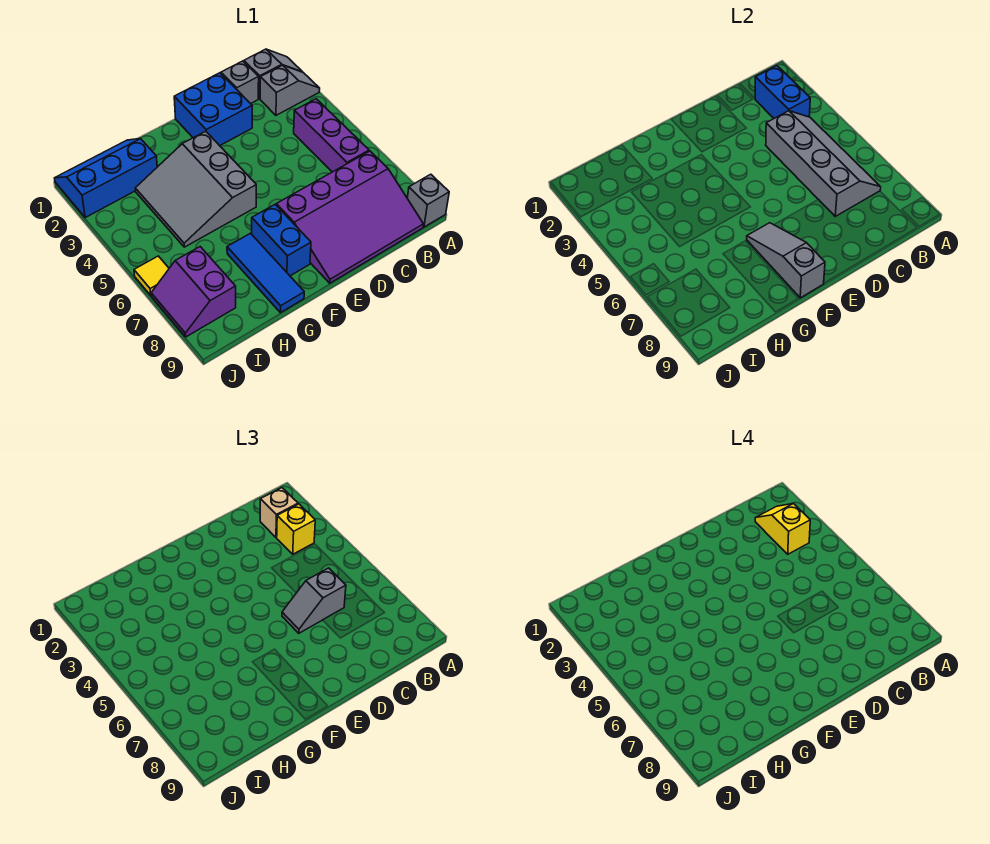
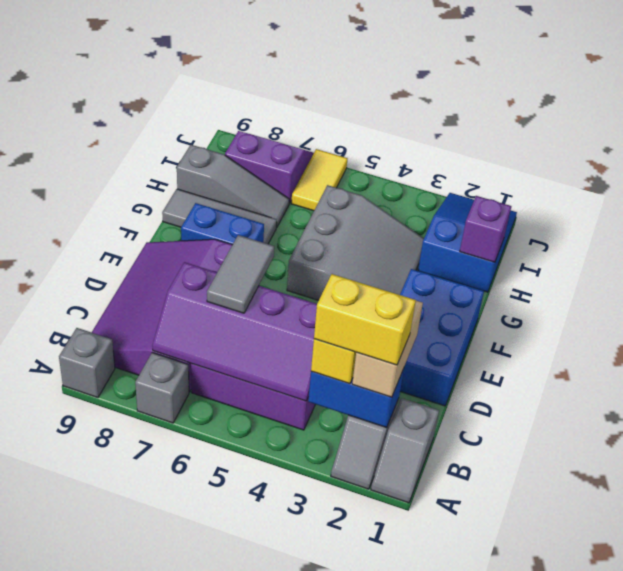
tan 1x1 brick [260,488,298,537] -> tan 1x2 brick [352,301,423,397]
yellow 1x2 slope [755,504,810,554] -> yellow 1x2 brick [314,274,416,365]
grey 2x4 slope [766,111,881,216] -> purple 2x4 slope [152,262,317,401]
grey 1x1 brick [221,61,259,104] -> grey 1x1 brick moved to [135,353,189,423]
grey 1x2 slope [282,568,346,633] -> grey 1x2 tile [207,235,274,313]
blue 2x2 brick [174,73,252,146] -> blue 2x3 brick [400,269,484,406]
grey 3x3 slope [135,131,256,247] -> grey 3x3 slope turned to [287,185,424,300]
grey 1x3 slope [747,223,825,298] -> grey 1x3 slope moved to [177,145,289,228]
blue 1x3 tile [227,233,304,313] -> grey 1x3 tile [162,189,277,244]
blue 2x3 slope [55,139,157,218] -> blue 2x3 slope turned to [418,193,517,292]
none -> purple 1x1 brick [460,196,511,262]
yellow 1x1 tile [134,256,169,295] -> yellow 1x2 tile [291,149,347,211]

